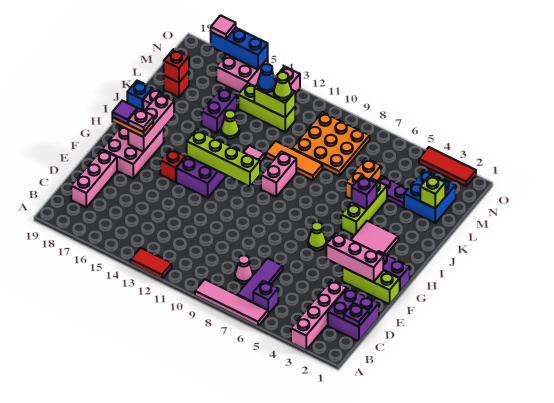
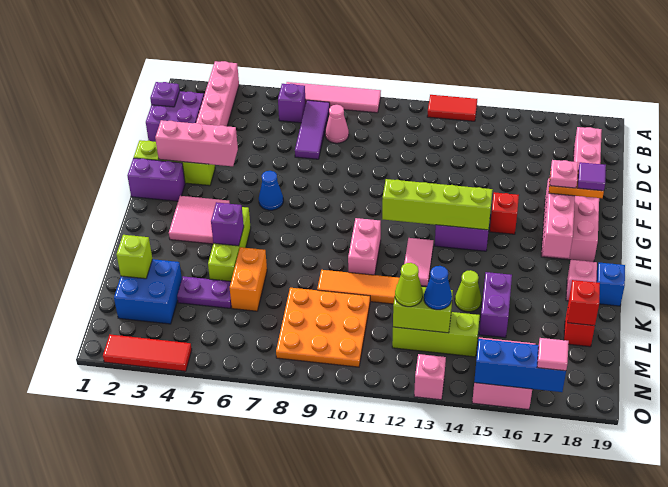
lime 1x1 cone [308,222,326,250] -> blue 1x1 cone [259,171,283,210]

